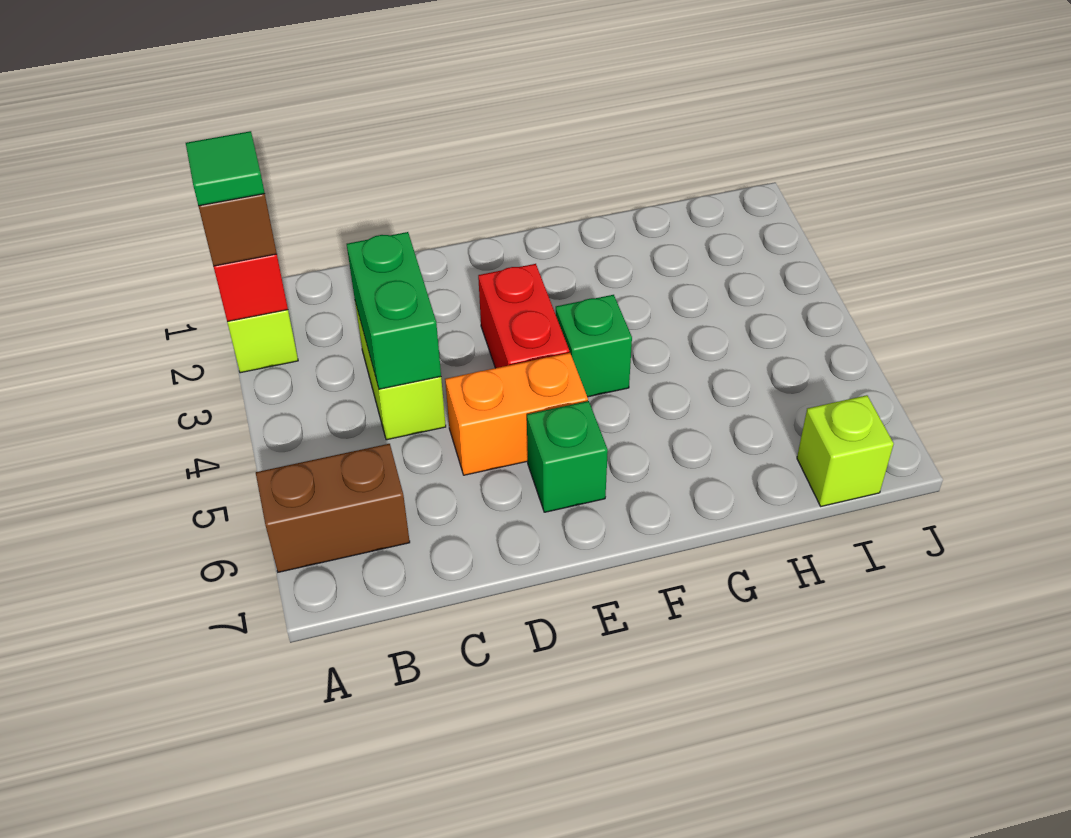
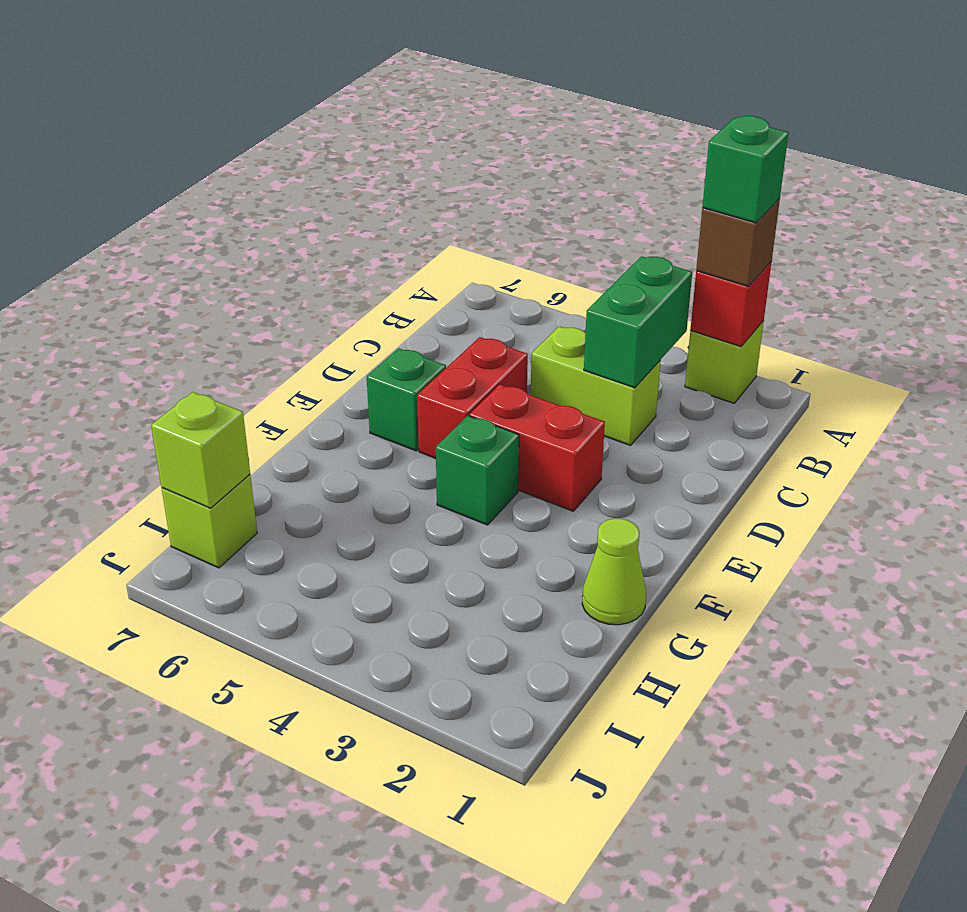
green 1x1 tile [186,131,265,206] -> green 1x1 brick [702,116,789,223]
brown 1x2 brick [256,444,410,572] -> none
green 1x2 brick [347,232,441,389] -> green 1x2 brick turned to [584,256,692,388]
orange 1x2 brick [445,353,588,475] -> red 1x2 brick [417,337,528,458]
none -> lime 1x1 cone [582,519,646,625]
none -> lime 1x1 brick [151,392,250,508]

